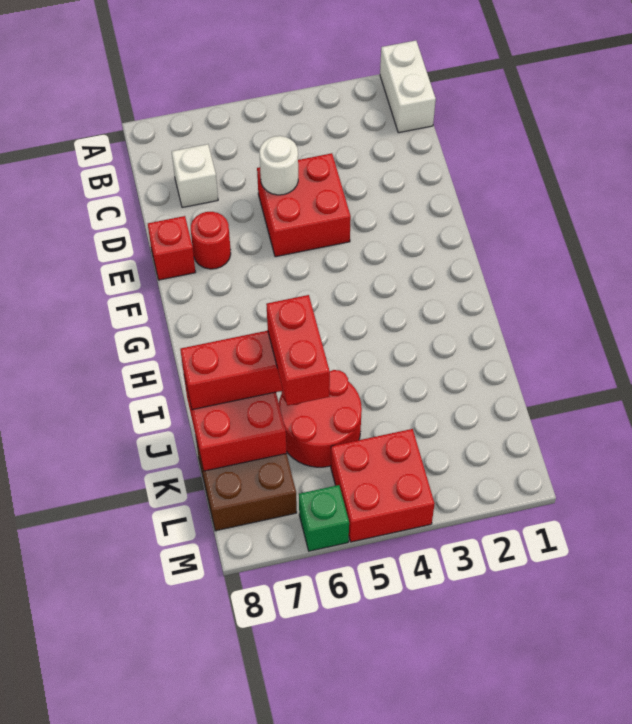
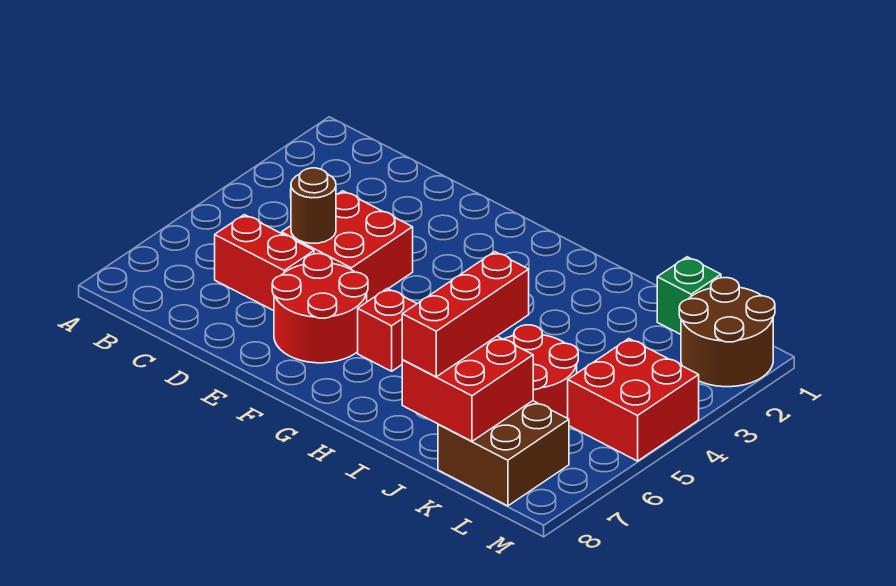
white 1x2 brick [380,41,436,133] -> none
white 1x1 brick [172,144,218,208] -> none
white 1x1 round brick [259,136,298,195] -> brown 1x1 round brick [291,168,336,243]
red 1x1 round brick [191,212,231,269] -> red 2x2 round brick [272,254,368,363]
red 1x1 brick [148,216,196,280] -> red 1x1 brick moved to [358,288,417,371]
red 1x2 brick [266,295,330,406] -> red 1x2 brick moved to [215,215,314,311]
none -> brown 2x2 round brick [679,278,775,387]
green 1x1 brick [299,485,349,551] -> green 1x1 brick moved to [657,257,721,334]

